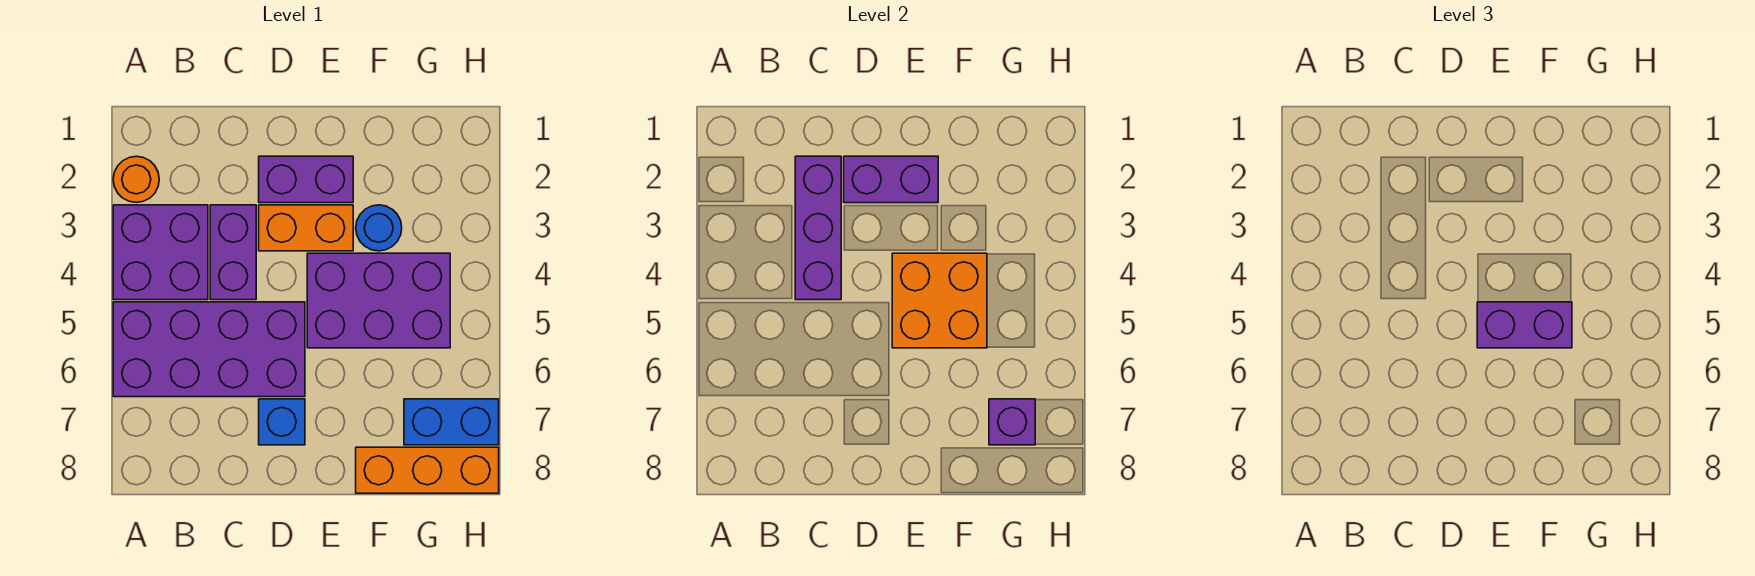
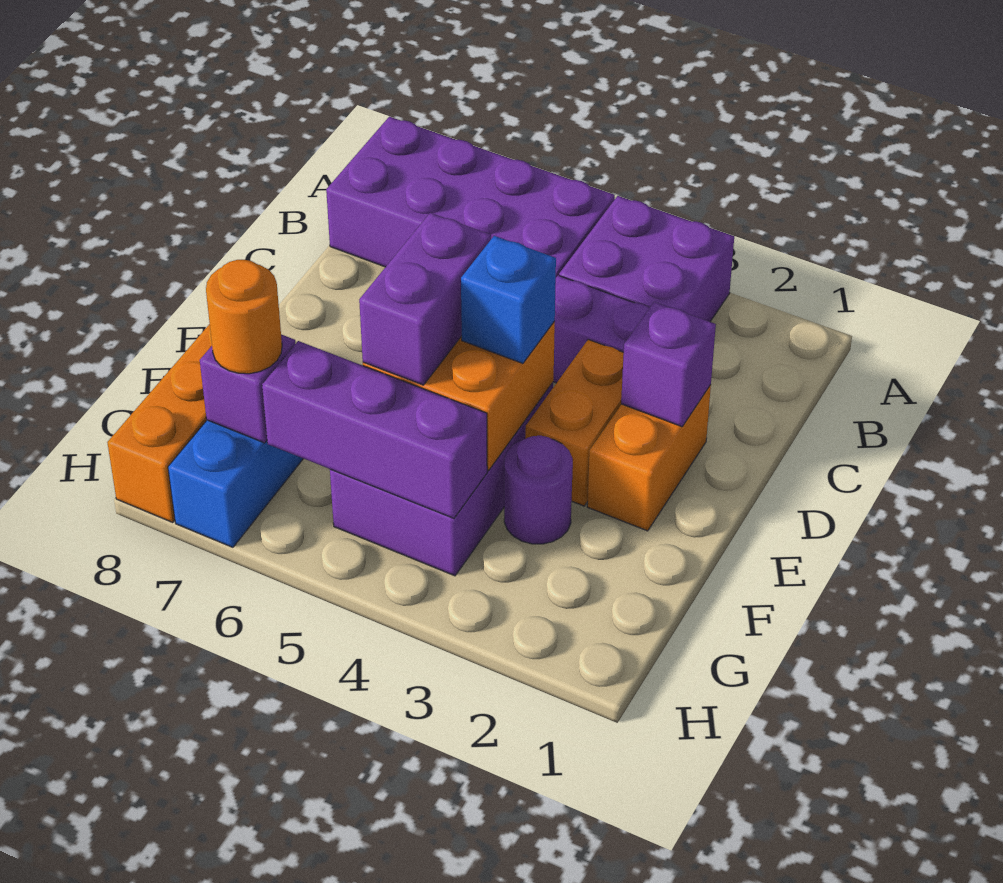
orange 1x1 round brick [113,156,159,203] -> orange 1x1 round brick moved to [206,260,282,374]
purple 2x4 brick [113,302,305,397] -> purple 2x4 brick turned to [326,117,615,277]
purple 1x3 brick [795,156,841,300] -> purple 1x3 brick moved to [262,341,487,518]
purple 1x2 brick [259,156,353,203] -> orange 1x2 brick [587,385,711,531]
purple 1x2 brick [844,156,938,203] -> purple 1x1 brick [621,302,716,427]
blue 1x1 brick [259,399,305,445] -> blue 1x1 brick moved to [461,236,556,363]
blue 1x1 round brick [356,205,402,251] -> purple 1x1 round brick [504,436,573,544]

